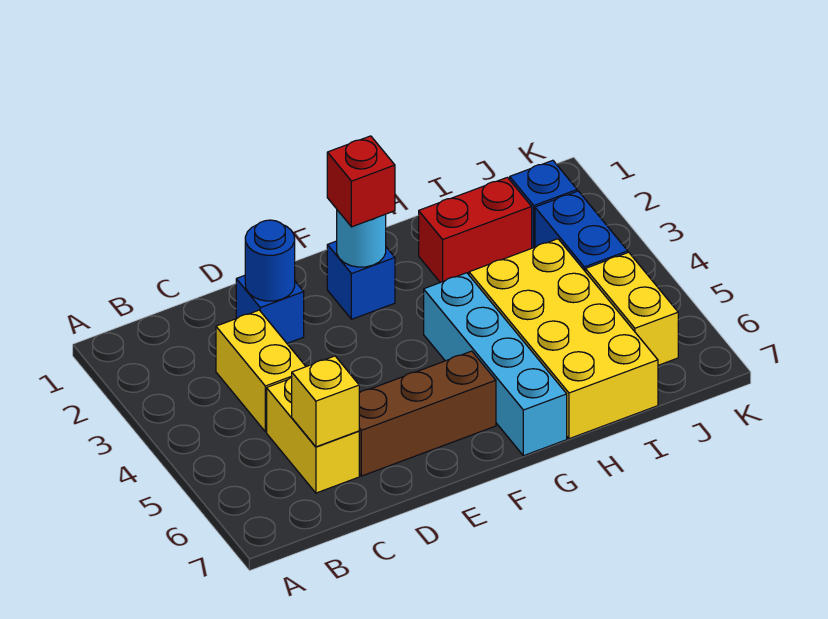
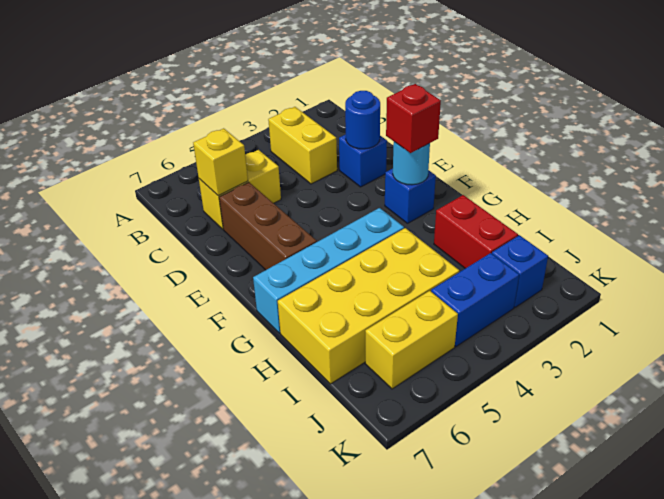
yellow 1x2 brick [216,310,306,432] -> yellow 1x2 brick turned to [268,107,337,184]

